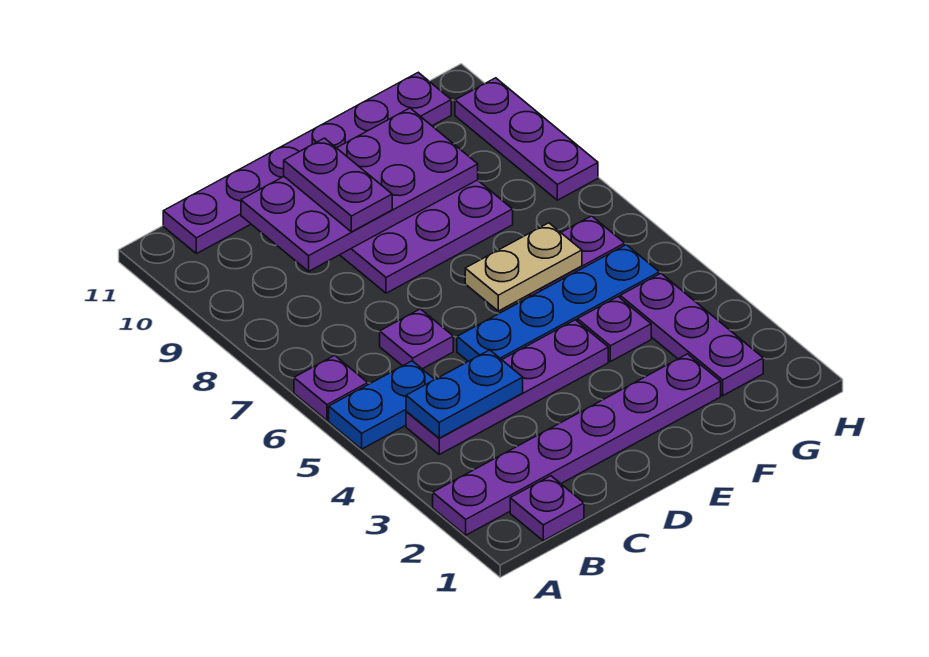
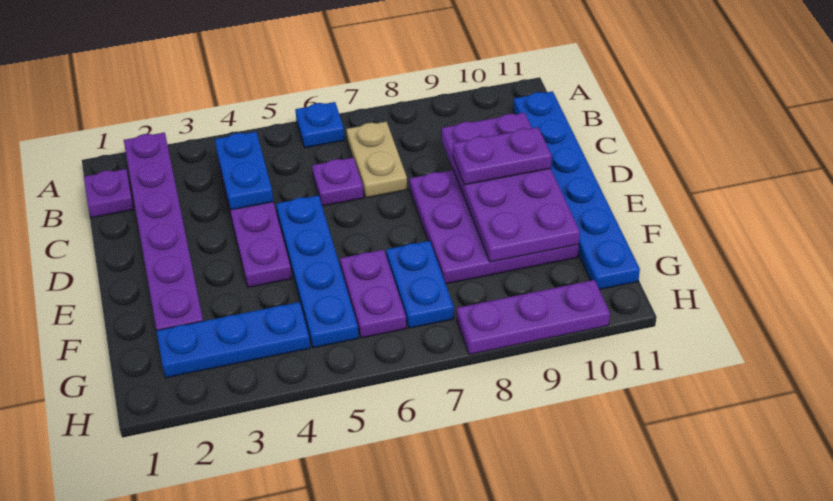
blue 1x2 plate [329,361,435,449] -> blue 1x2 plate moved to [386,241,454,328]
purple 1x1 plate [294,355,368,420] -> blue 1x1 plate [295,102,345,148]
purple 1x6 plate [163,72,451,254] -> blue 1x6 plate [513,91,640,290]
tan 1x2 plate [465,223,582,311] -> tan 1x2 plate moved to [346,122,407,198]
purple 1x1 plate [577,297,651,362] -> none
purple 1x3 plate [620,274,763,396] -> blue 1x3 plate [156,302,310,378]

